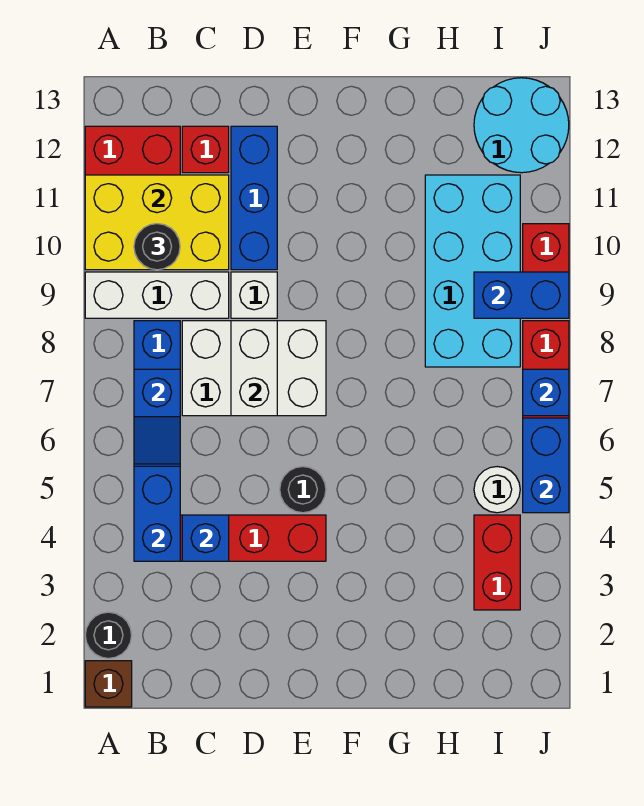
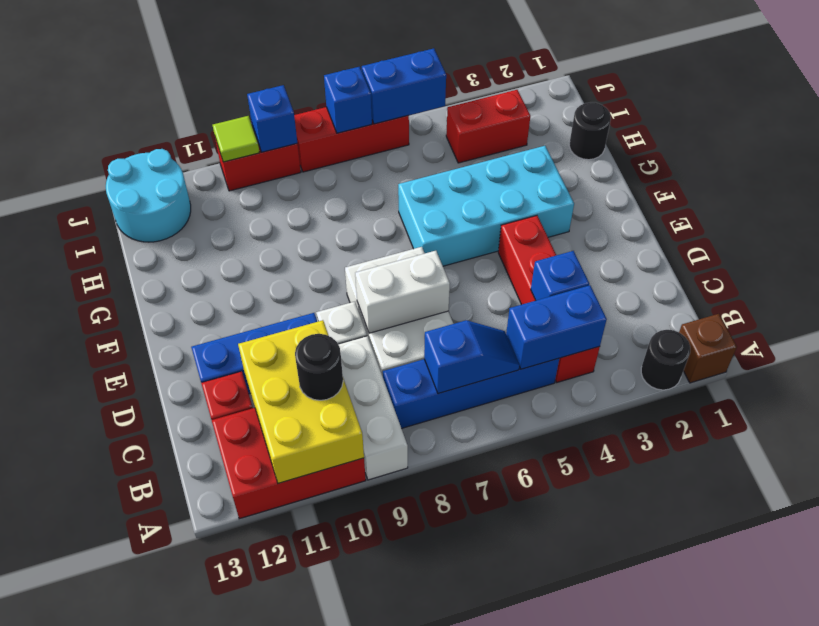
black 1x1 round brick [280,467,326,513] -> black 1x1 round brick moved to [569,102,611,160]
cyan 2x4 brick [425,175,520,367] -> cyan 2x4 brick moved to [398,146,574,266]
white 1x1 round brick [474,467,520,513] -> none
blue 1x2 brick [474,272,569,318] -> blue 1x1 brick [247,85,297,152]
none -> lime 1x1 tile [213,116,260,162]

